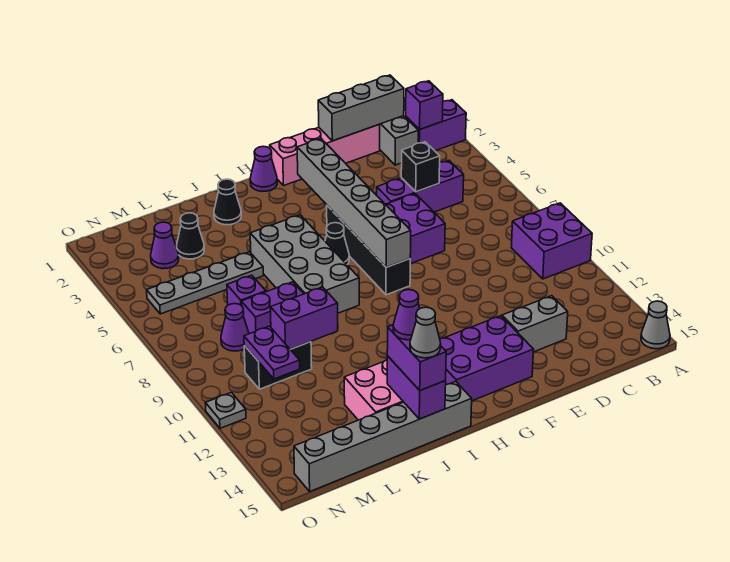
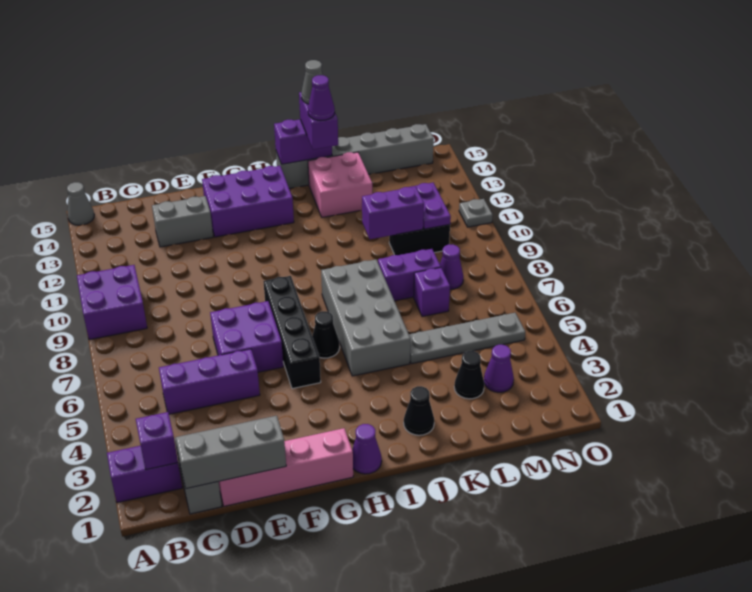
black 1x1 brick [401,142,440,192] -> none
grey 1x6 brick [297,139,411,267] -> none
purple 1x2 brick [387,356,446,419] -> purple 1x2 brick turned to [274,119,332,164]

